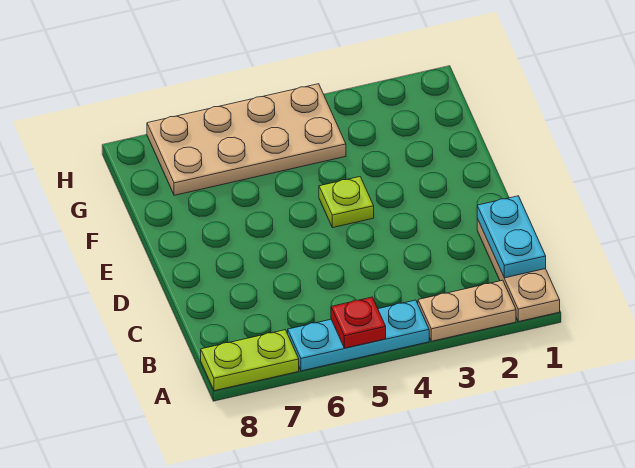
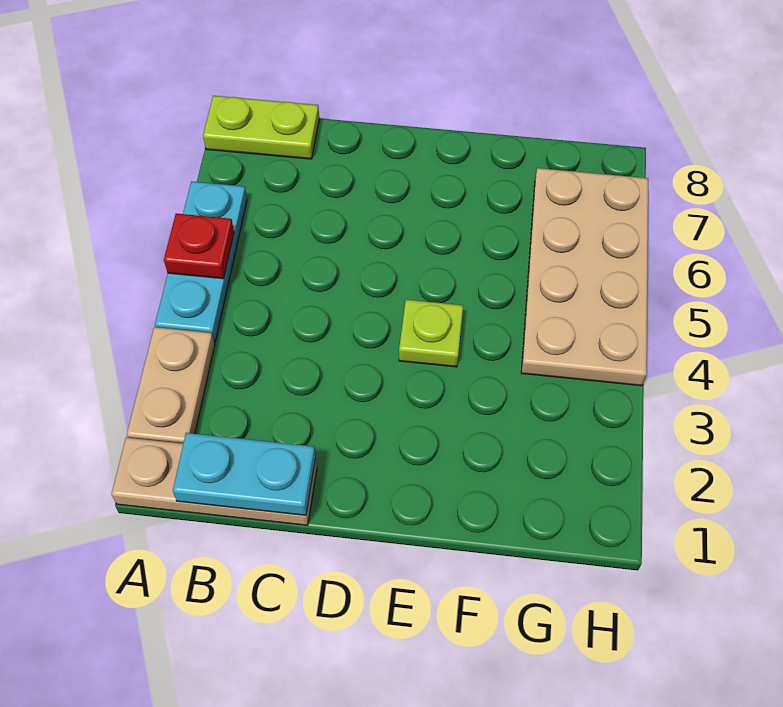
lime 1x2 plate [201,330,299,391] -> lime 1x2 plate turned to [203,96,319,159]

